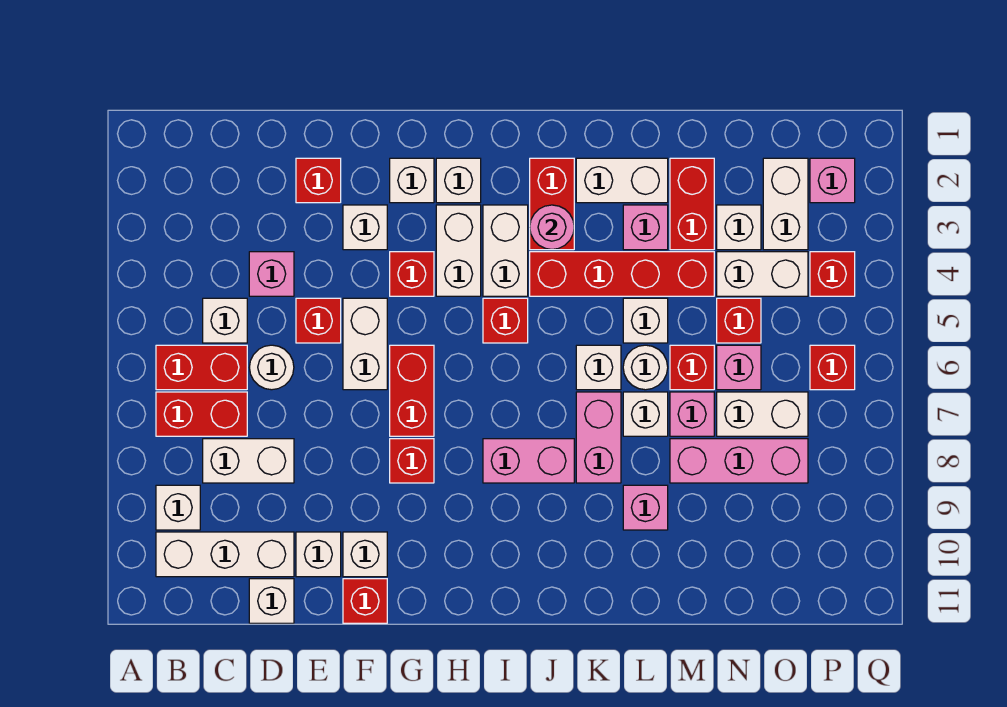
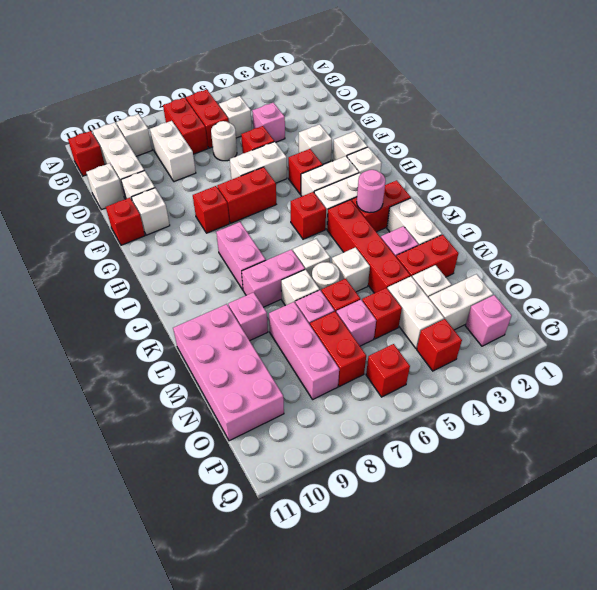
red 1x1 brick [296,158,341,203] -> red 1x1 brick moved to [68,131,105,176]
none -> pink 2x4 brick [173,304,284,441]
white 1x2 brick [717,392,808,436] -> red 1x2 brick [310,312,366,386]

